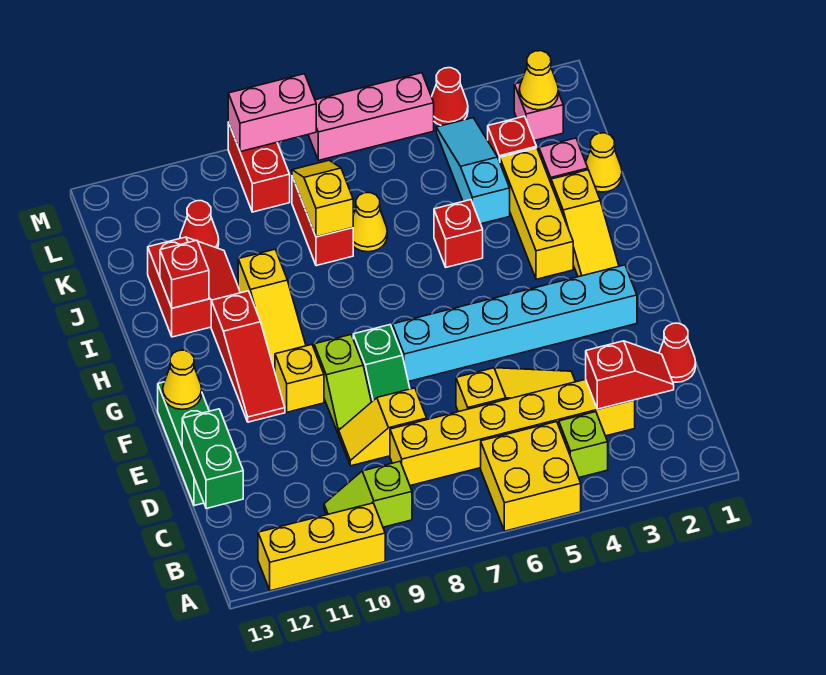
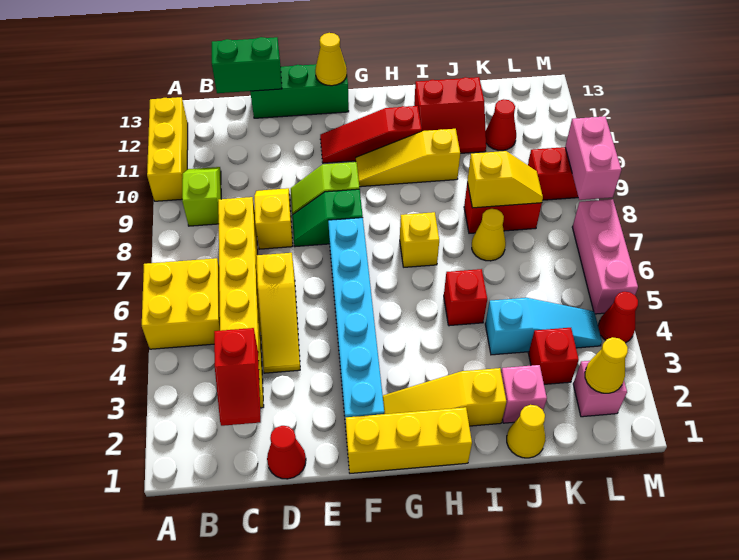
lime 1x1 brick [559,412,608,477] -> none
yellow 1x1 brick [275,345,324,412] -> yellow 1x1 brick moved to [400,212,439,267]
yellow 1x3 brick [500,148,573,279] -> yellow 1x3 brick moved to [346,407,472,473]
red 1x1 brick [160,240,209,308] -> none

